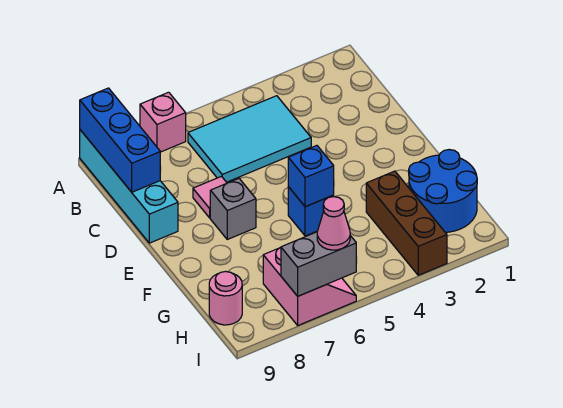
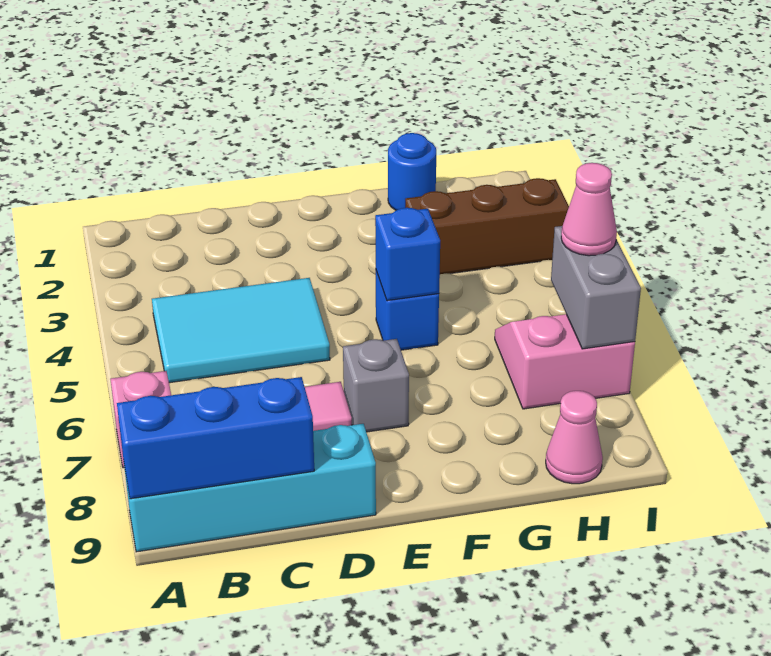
cyan 2x3 tile [188,96,311,182] -> cyan 2x3 tile turned to [152,278,330,383]
blue 2x2 round brick [409,150,477,232] -> blue 1x1 round brick [388,133,436,210]
pink 1x1 round brick [209,271,242,325] -> pink 1x1 cone [546,391,603,484]

